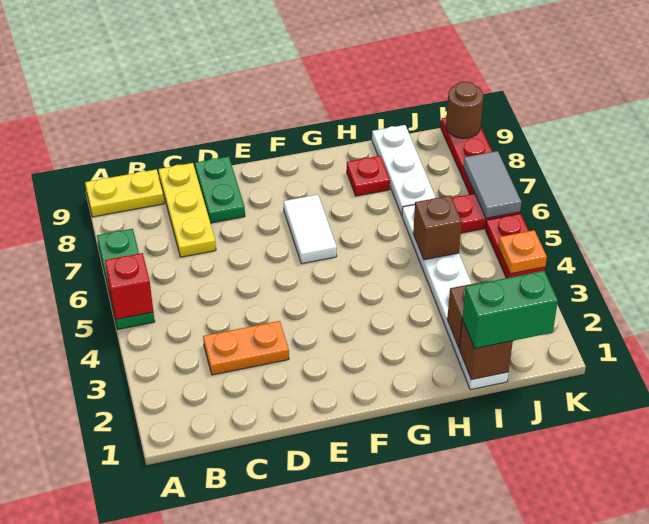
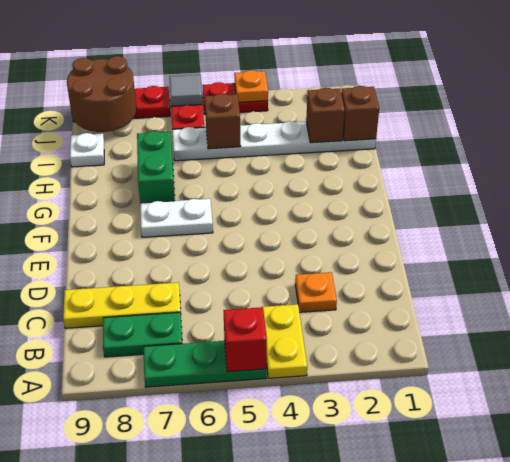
yellow 1x2 plate [85,169,164,217] -> yellow 1x2 plate moved to [263,304,307,378]
orange 1x2 plate [203,321,289,375] -> orange 1x1 plate [295,272,337,312]
green 1x2 plate [195,156,245,223] -> green 1x2 plate moved to [103,312,182,357]
white 1x2 tile [284,195,337,264] -> white 1x2 plate [140,199,213,237]
red 1x1 plate [347,156,390,196] -> none
green 1x2 brick [462,271,558,348] -> green 1x2 brick moved to [137,131,175,203]
white 1x3 plate [372,125,436,215] -> white 1x1 plate [70,133,104,167]
grey 1x2 tile [463,151,521,218] -> grey 1x1 tile [169,75,203,106]
brown 1x1 round brick [446,82,483,139] -> brown 2x2 round brick [67,56,137,132]

